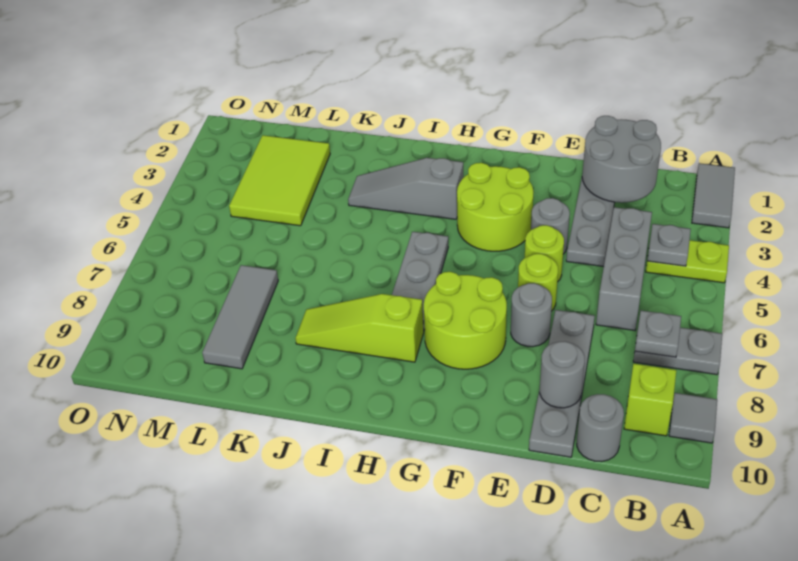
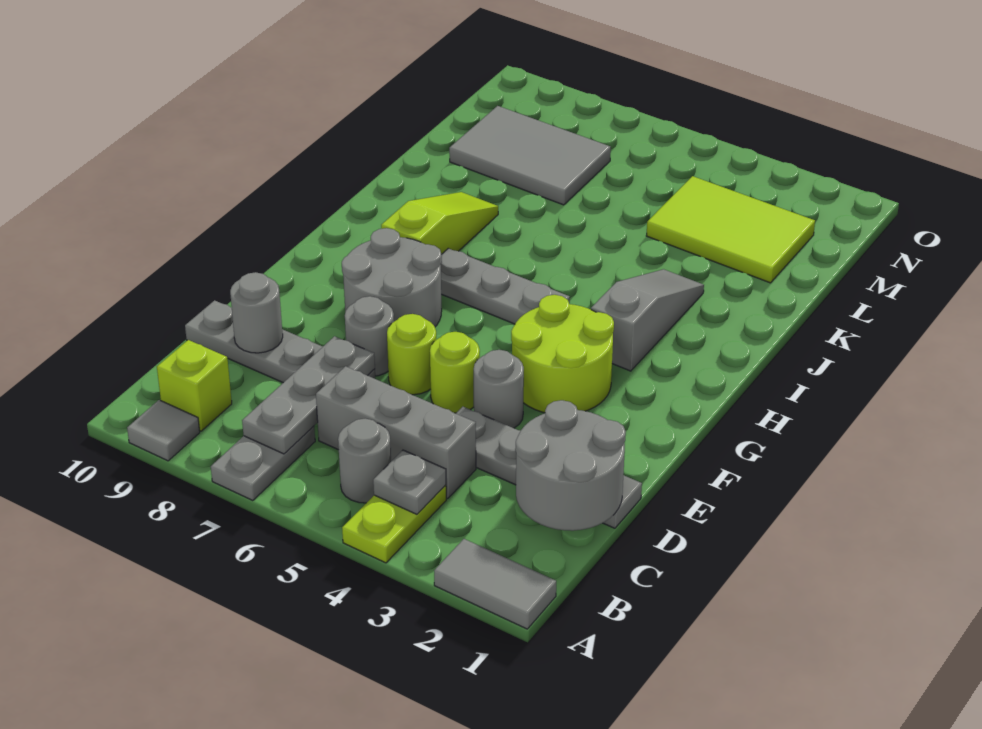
grey 1x1 plate [635,311,681,357] -> grey 1x3 plate [242,336,375,454]
grey 1x1 round brick [577,394,624,461] -> grey 1x1 round brick moved to [338,419,391,503]
lime 2x2 round brick [424,272,507,369] -> grey 2x2 round brick [342,228,442,327]
grey 1x3 tile [202,265,278,369] -> grey 2x3 tile [449,106,611,205]

